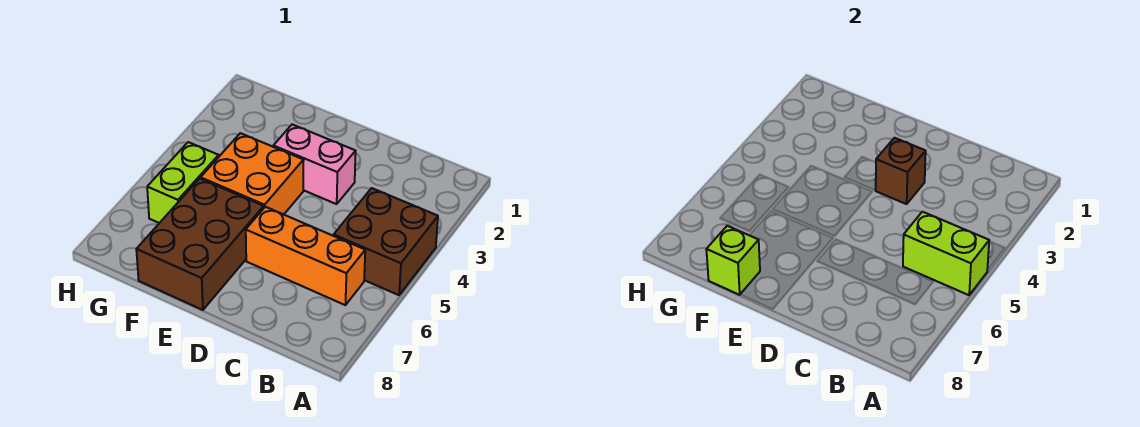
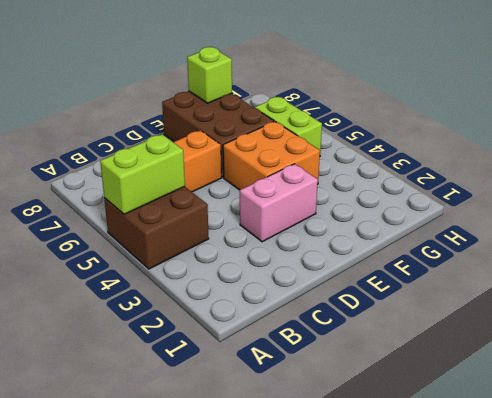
brown 1x1 brick [875,138,926,204] -> none

